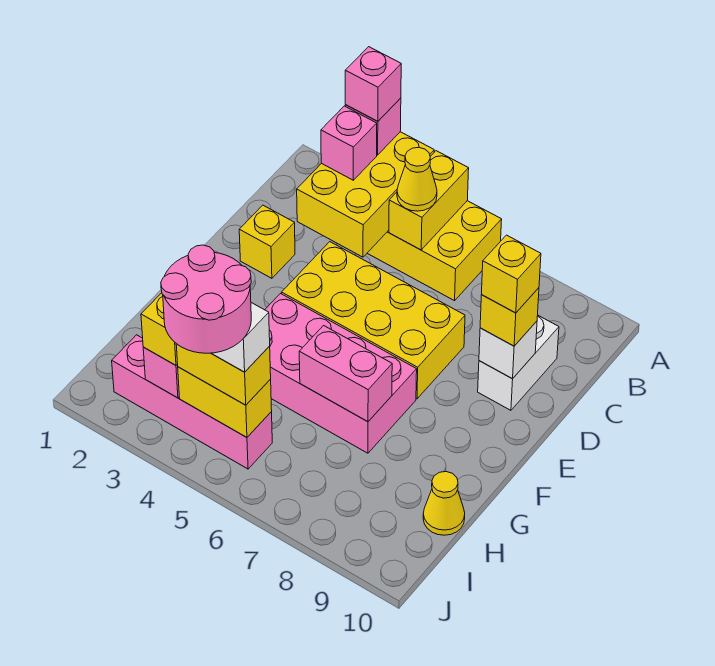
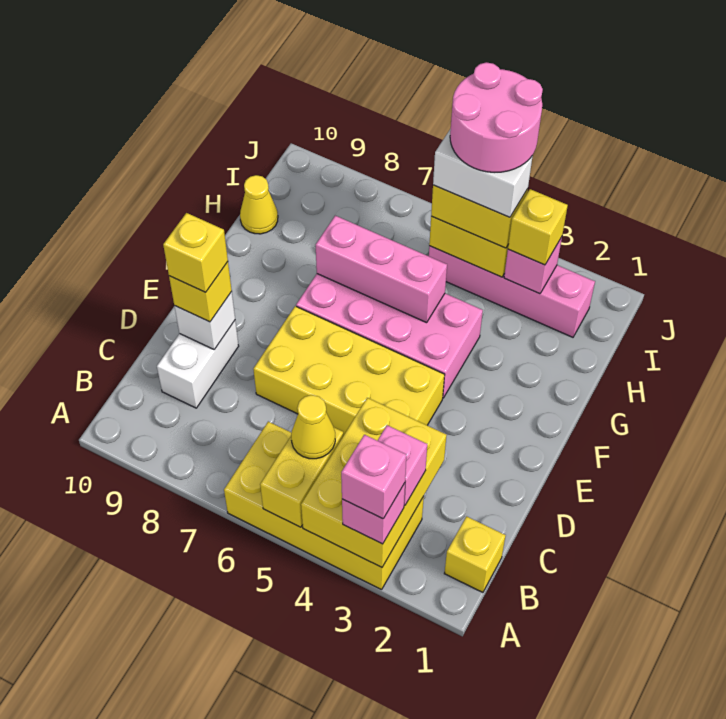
yellow 1x1 brick [239,205,295,278] -> yellow 1x1 brick moved to [444,516,506,592]
pink 1x2 brick [299,326,392,422] -> pink 1x3 brick [316,216,447,323]

